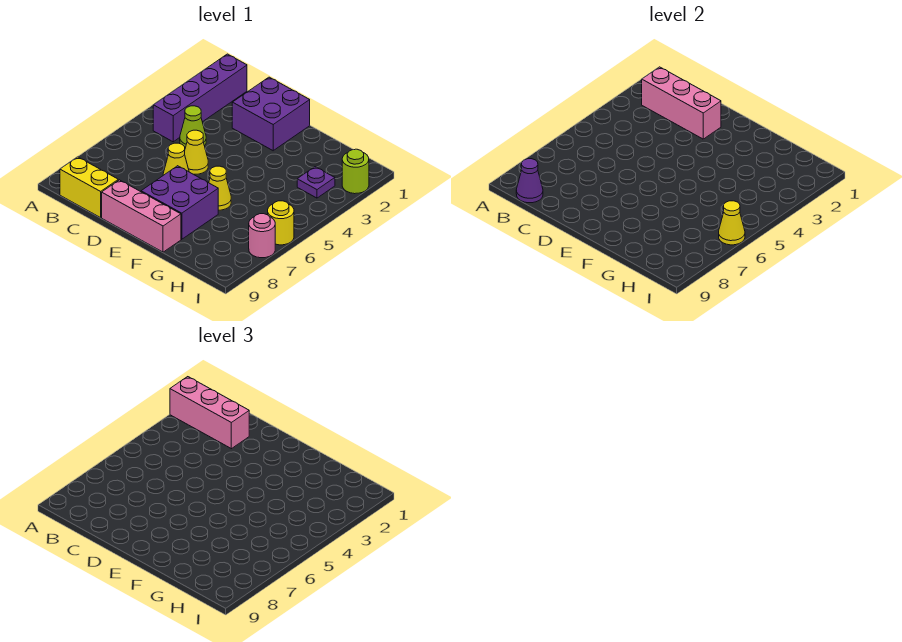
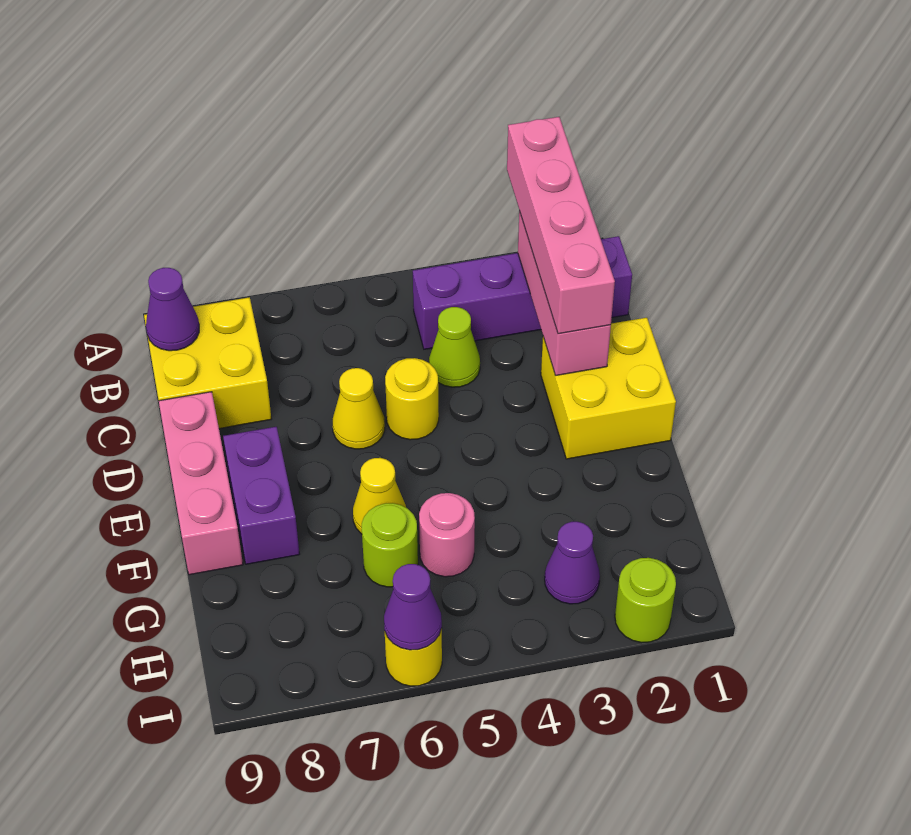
pink 1x3 brick [170,377,249,449] -> pink 1x4 brick [507,117,615,334]
yellow 1x2 brick [60,157,118,218] -> yellow 2x2 brick [144,297,271,428]
purple 2x2 brick [232,77,310,151] -> yellow 2x2 brick [541,318,676,459]
yellow 1x1 cone [185,130,208,174] -> yellow 1x1 round brick [385,358,439,440]
purple 2x2 brick [141,166,218,239] -> purple 1x2 brick [223,427,299,564]
none -> lime 1x1 round brick [362,503,418,587]
purple 1x1 plate [297,167,335,198] -> purple 1x1 cone [545,522,600,604]
yellow 1x1 cone [719,201,745,245] -> purple 1x1 cone [384,564,442,650]
pink 1x1 round brick [249,214,275,258] -> pink 1x1 round brick moved to [419,493,475,577]

